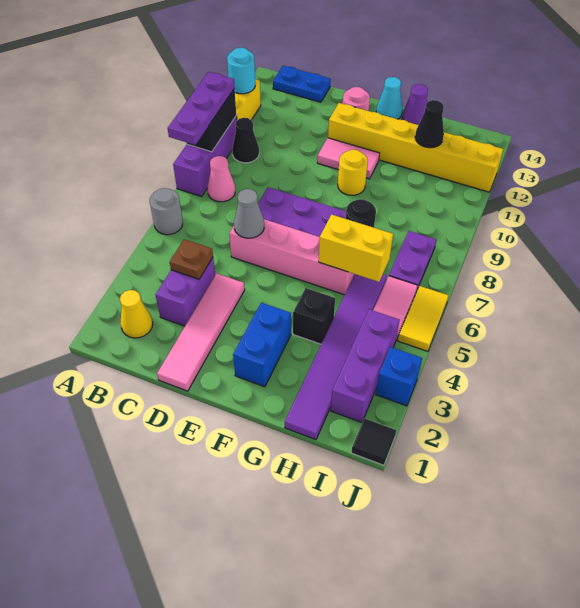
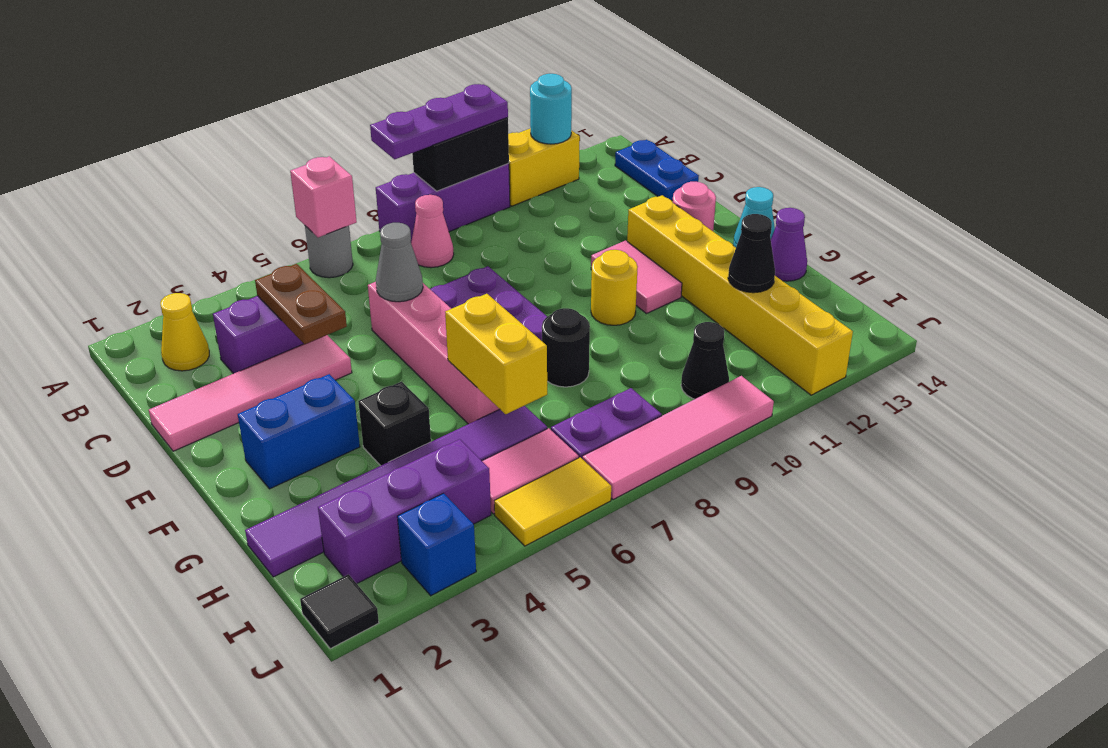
none -> pink 1x1 brick [290,156,357,237]
black 1x1 cone [232,118,259,163] -> black 1x1 cone moved to [681,322,729,399]
brown 1x1 plate [170,239,213,279] -> brown 1x2 plate [255,264,347,344]
none -> pink 1x4 tile [582,376,774,500]

